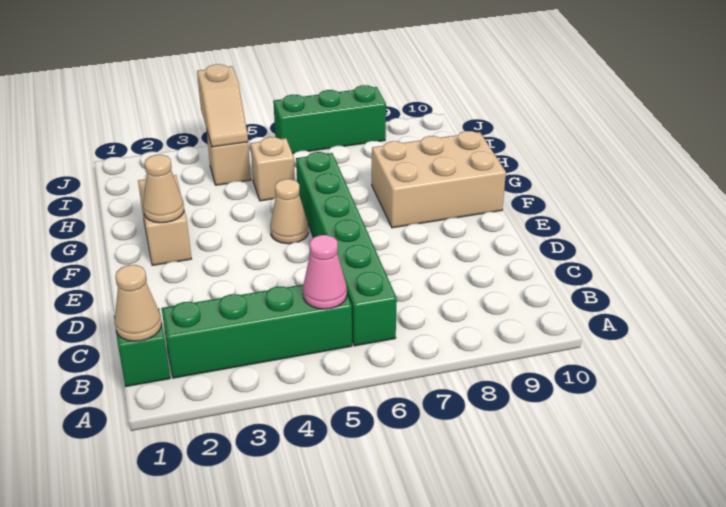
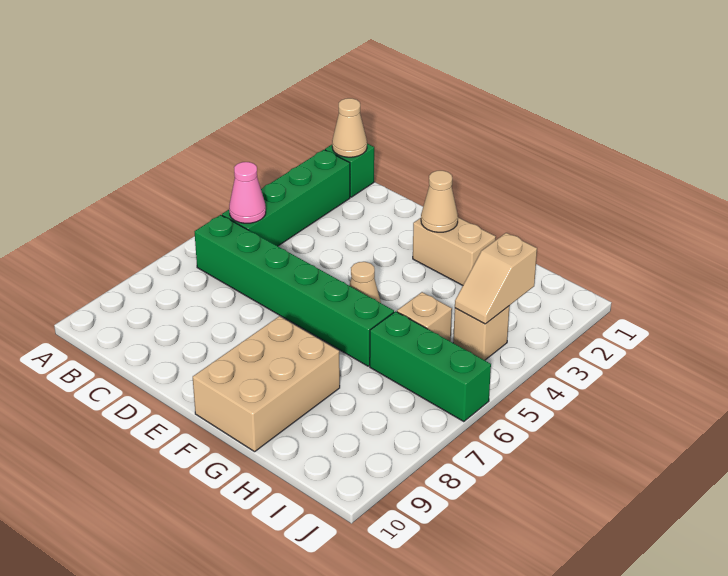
tan 1x2 slope [197,64,248,147] -> tan 1x2 slope turned to [455,233,537,324]
green 1x3 brick [273,85,386,154] -> green 1x3 brick turned to [370,311,491,422]

